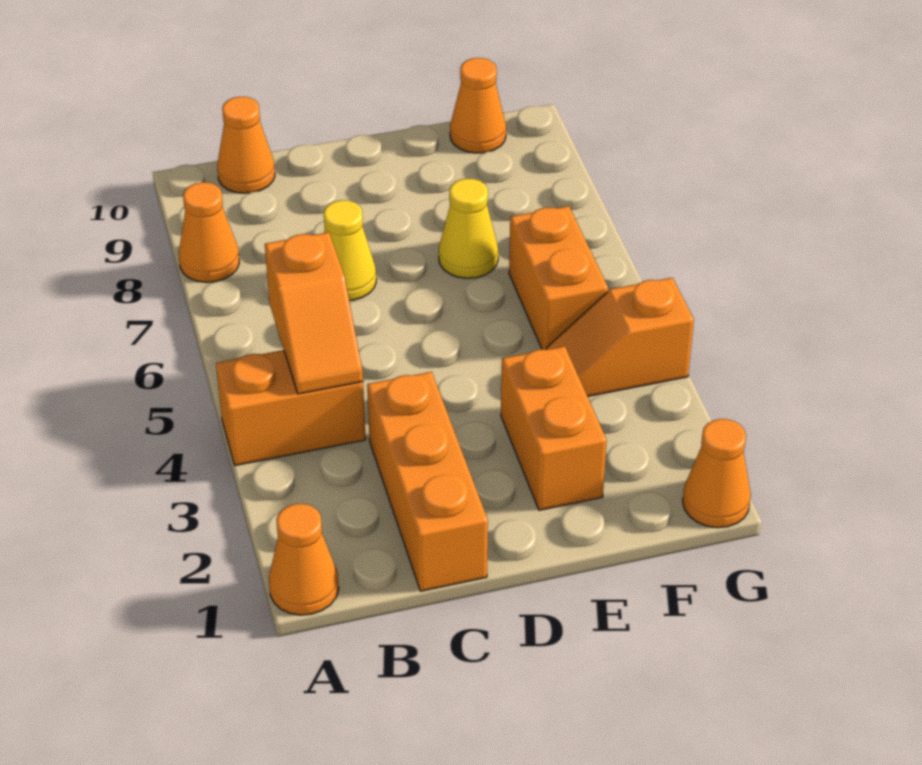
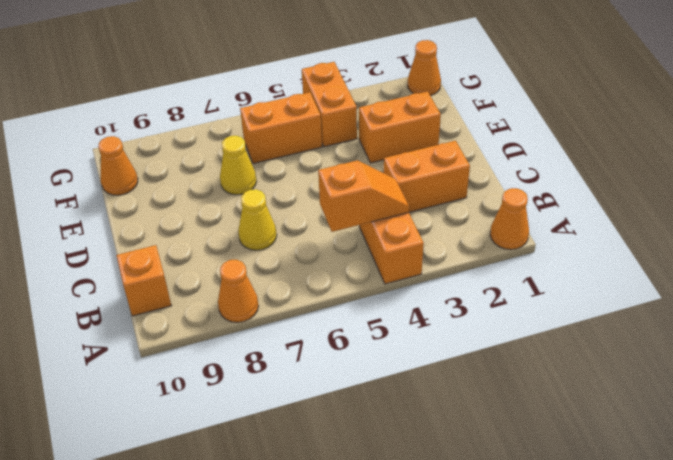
orange 1x1 cone [217,97,275,193] -> orange 1x1 brick [116,245,171,316]
orange 1x3 brick [367,372,488,591] -> orange 1x2 brick [384,141,470,212]
orange 1x2 slope [546,278,694,397] -> orange 1x2 brick [302,62,357,147]

